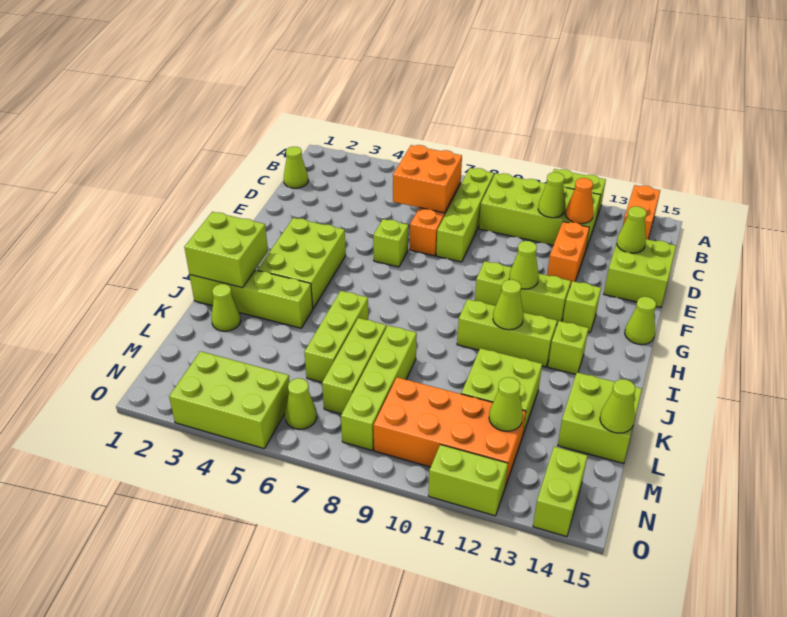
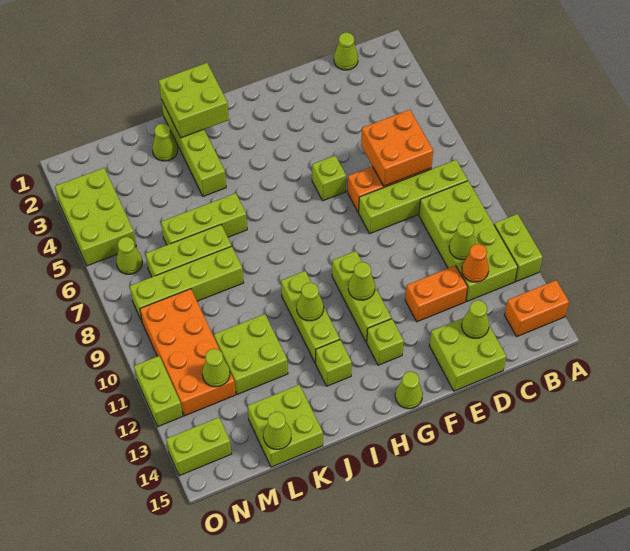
lime 2x3 brick [257,218,346,308] -> none

